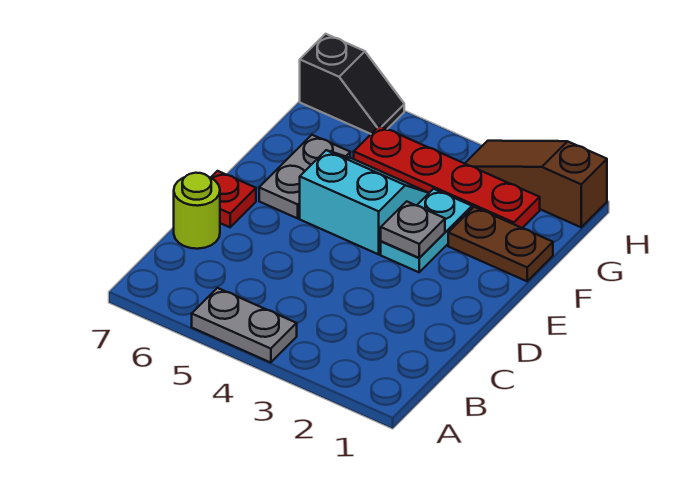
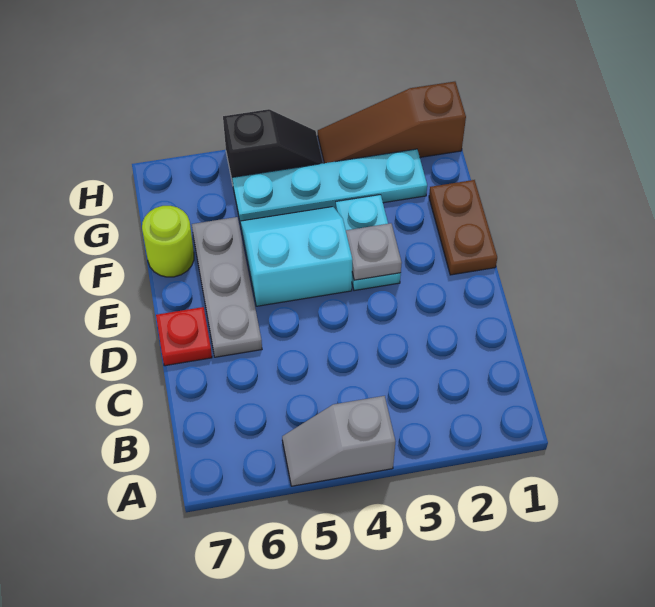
grey 1x2 plate [192,288,297,363] -> grey 1x2 slope [282,396,395,486]
lime 1x1 round brick [174,173,220,249] -> lime 1x1 round brick moved to [142,206,194,277]
grey 1x2 plate [259,135,350,218] -> grey 1x3 plate [192,217,262,357]
brown 1x2 plate [448,207,553,281] -> brown 1x2 plate turned to [429,180,497,275]
red 1x4 plate [354,126,540,228] -> cyan 1x4 plate [232,149,427,225]
black 1x2 slope [300,34,404,134] -> black 1x2 slope moved to [223,109,323,184]

